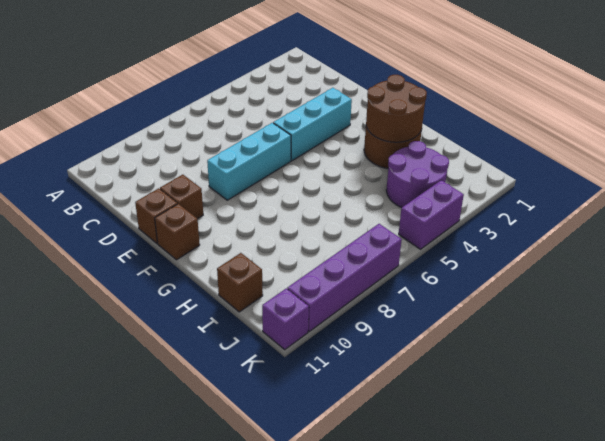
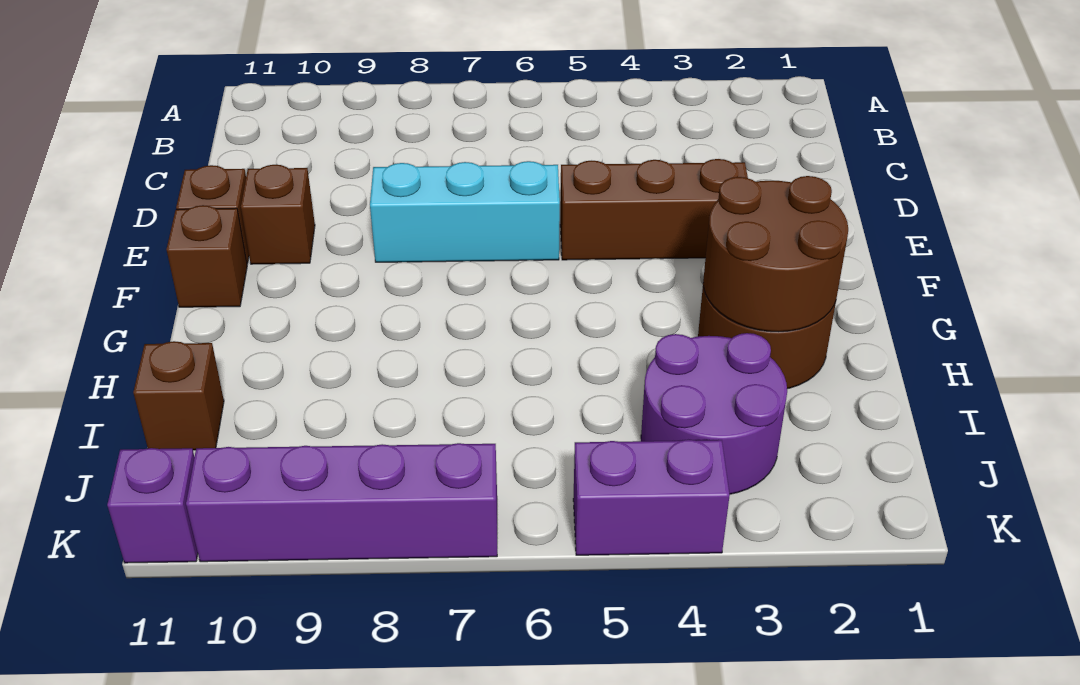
cyan 1x3 brick [273,88,352,161] -> brown 1x3 brick [560,159,748,260]

